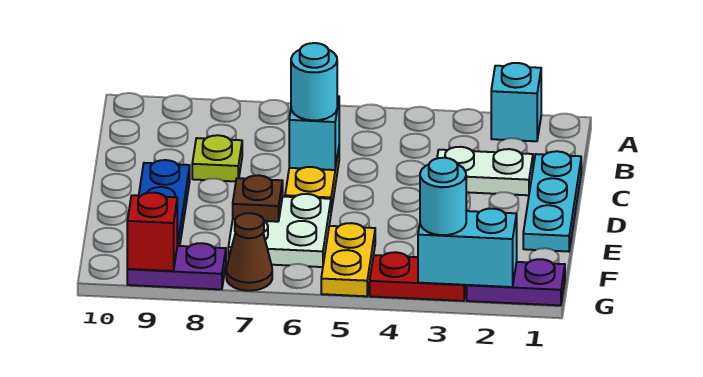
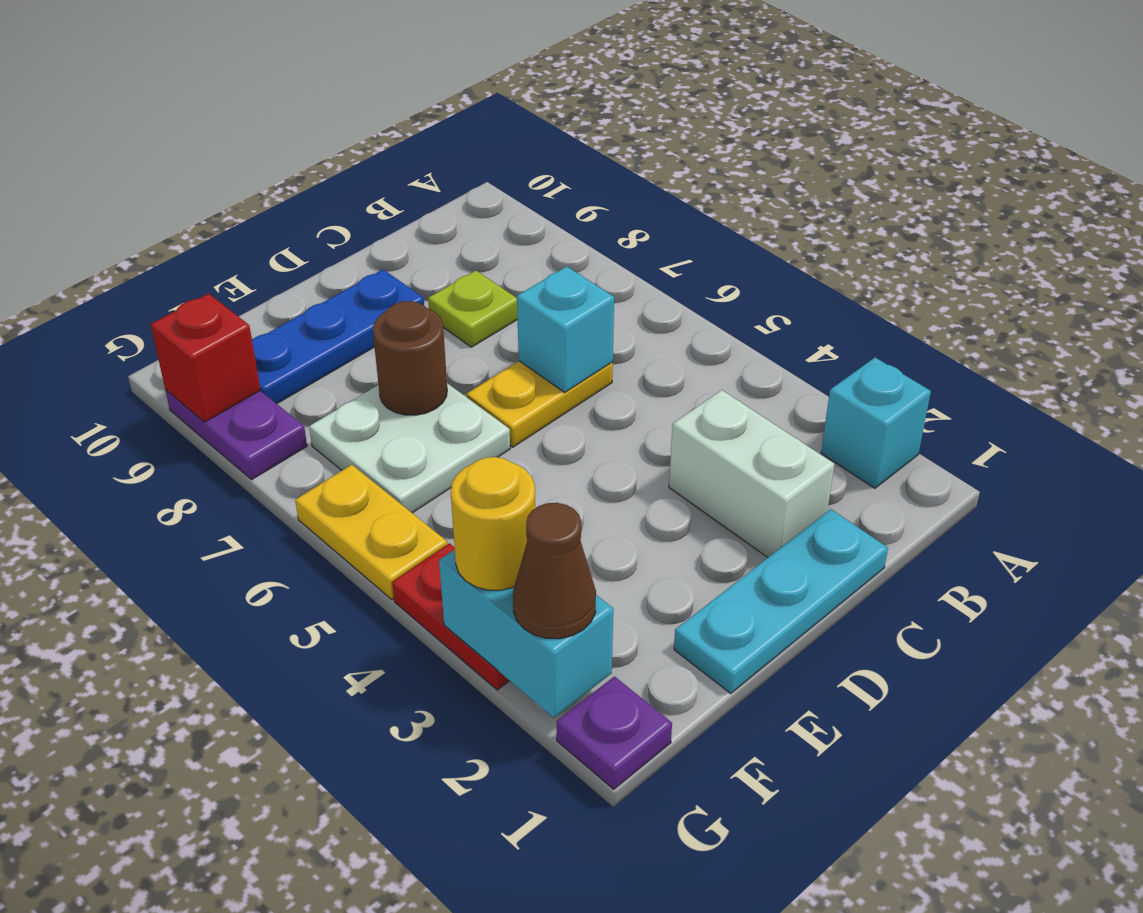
white 1x2 plate [437,147,533,195] -> white 1x2 brick [669,390,834,557]
cyan 1x1 round brick [291,43,337,120] -> none
brown 1x1 plate [233,175,283,222] -> brown 1x1 round brick [373,301,447,415]
yellow 1x2 plate [321,223,375,296] -> yellow 1x2 plate turned to [295,465,447,600]
purple 1x2 plate [467,259,565,305] -> purple 1x1 plate [557,677,672,789]
cyan 1x1 round brick [420,158,466,235] -> yellow 1x1 round brick [451,457,535,590]
brown 1x1 cone [226,213,272,291] -> brown 1x1 cone moved to [513,503,596,639]

